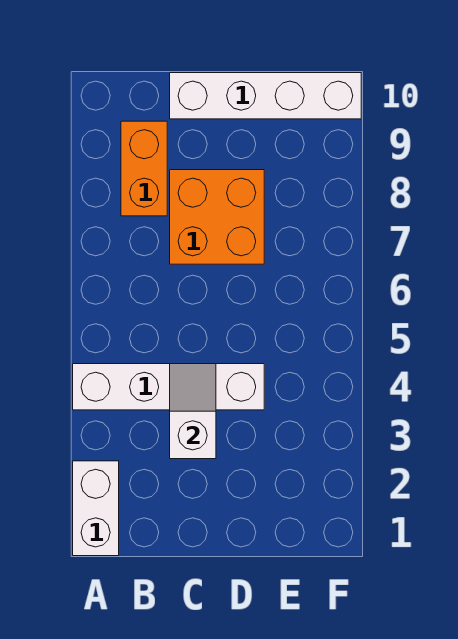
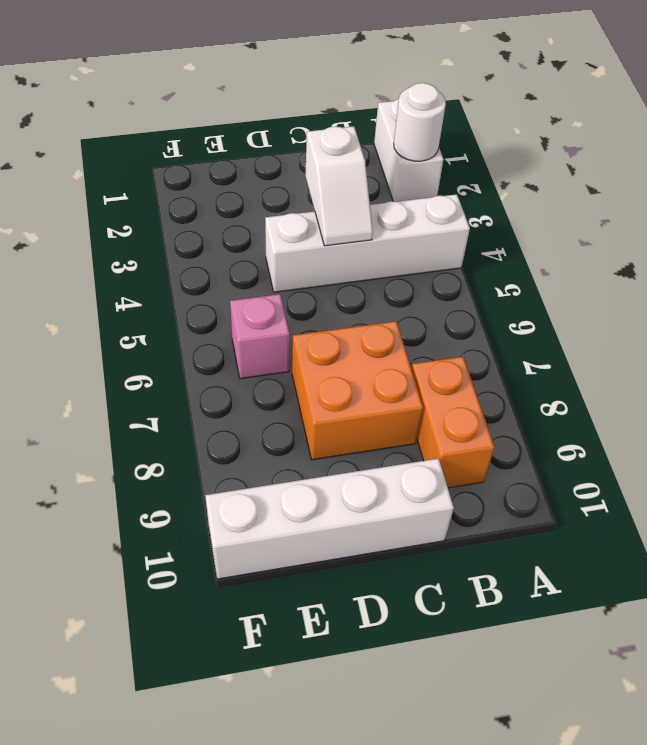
none -> white 1x1 round brick [394,83,446,161]
none -> pink 1x1 brick [230,294,290,379]

